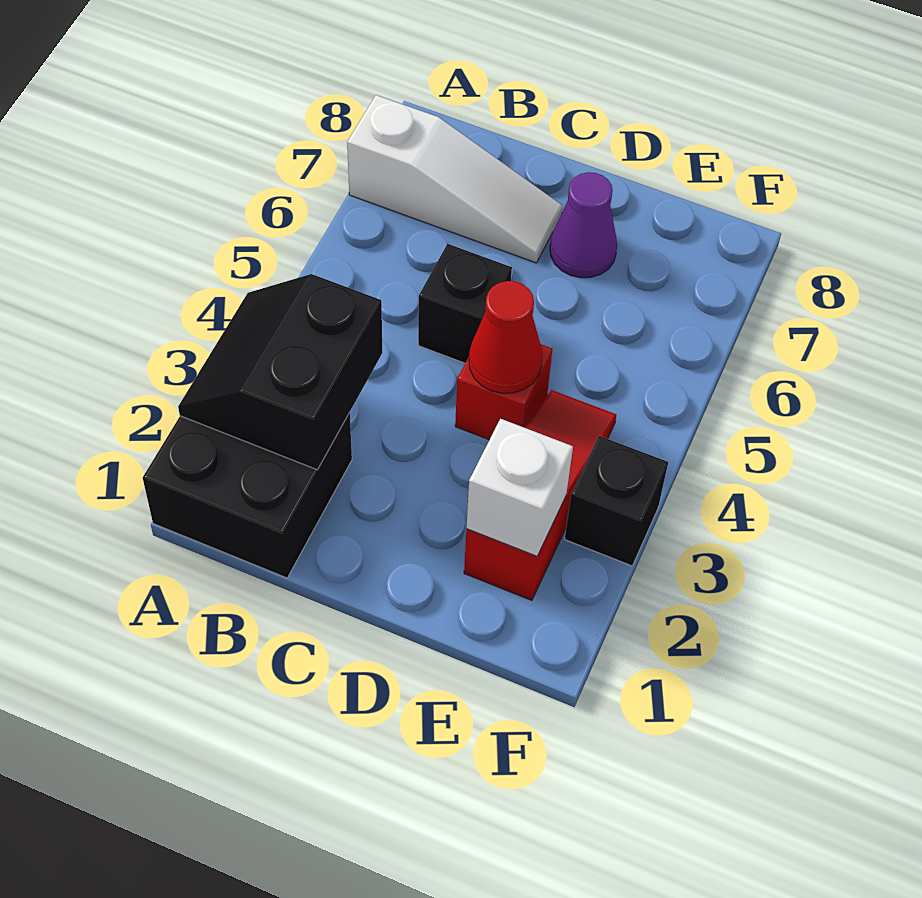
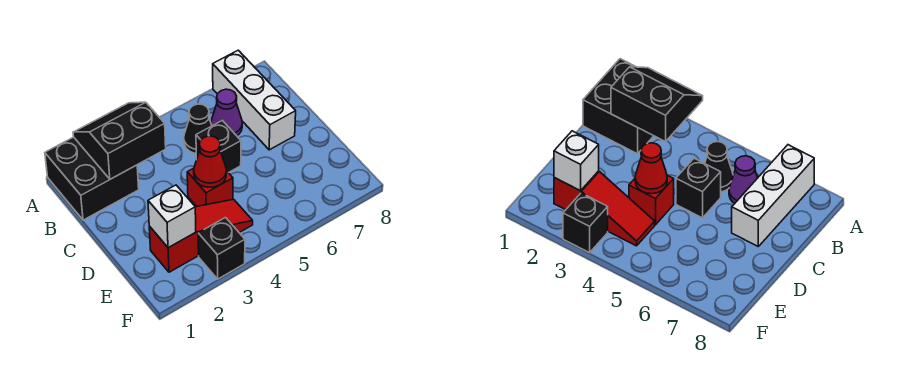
white 1x3 slope [347,95,563,263] -> white 1x3 brick [213,50,296,150]
none -> black 1x1 cone [184,104,212,153]
purple 1x1 cone [550,172,617,278] -> purple 1x1 cone moved to [211,89,242,136]

